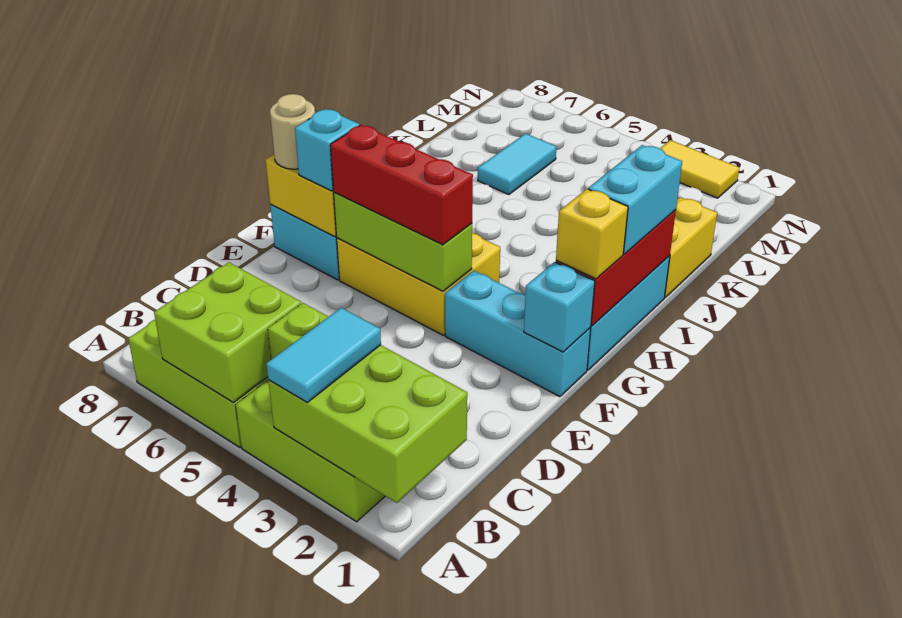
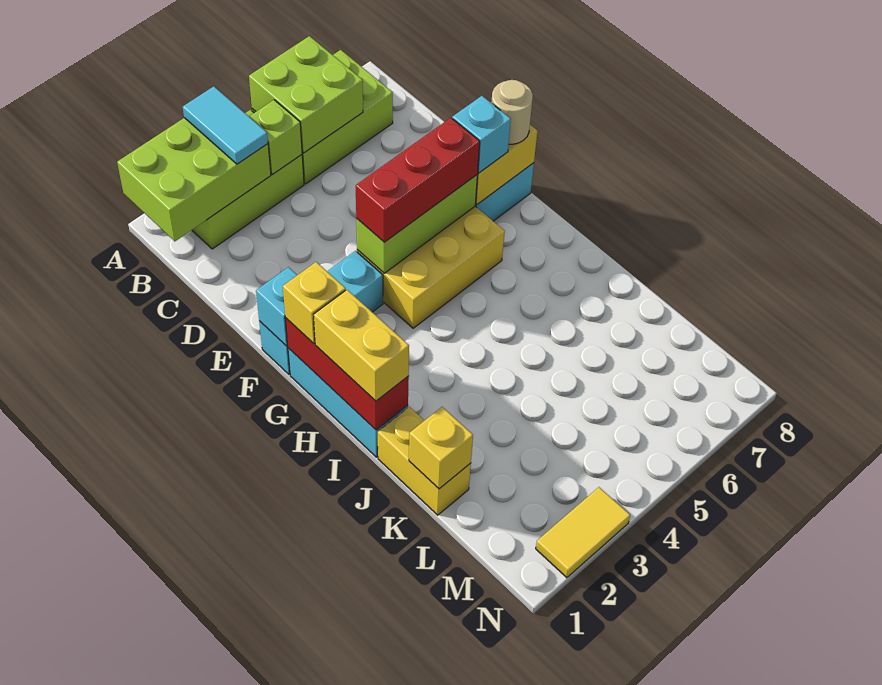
cyan 1x2 brick [588,145,682,254] -> yellow 1x2 brick [314,290,409,401]
none -> yellow 1x1 brick [409,407,473,489]
cyan 1x2 tile [478,133,556,195] -> none

